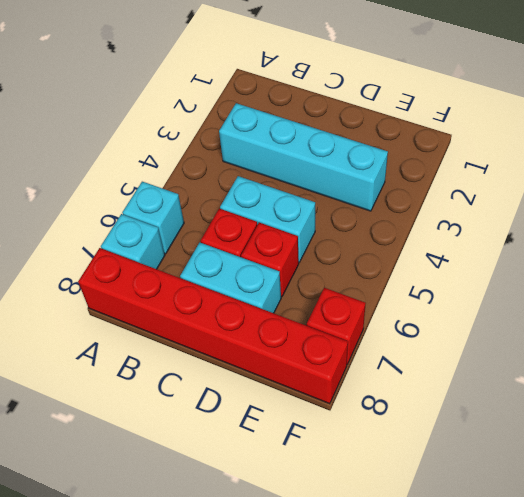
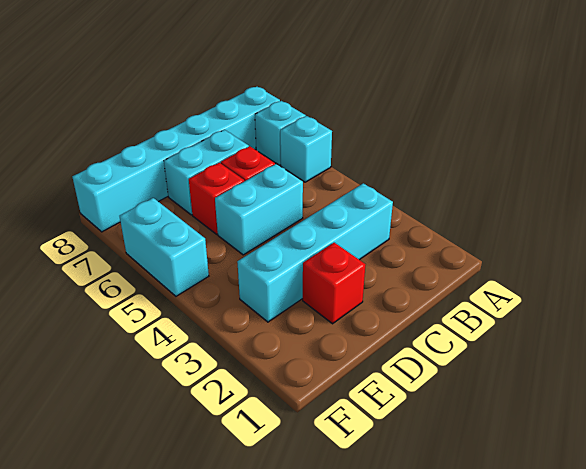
red 1x6 brick [78,248,348,404] -> cyan 1x6 brick [72,87,280,232]
none -> cyan 1x2 brick [120,198,209,296]
red 1x1 brick [307,288,366,364] -> red 1x1 brick moved to [303,243,365,324]

